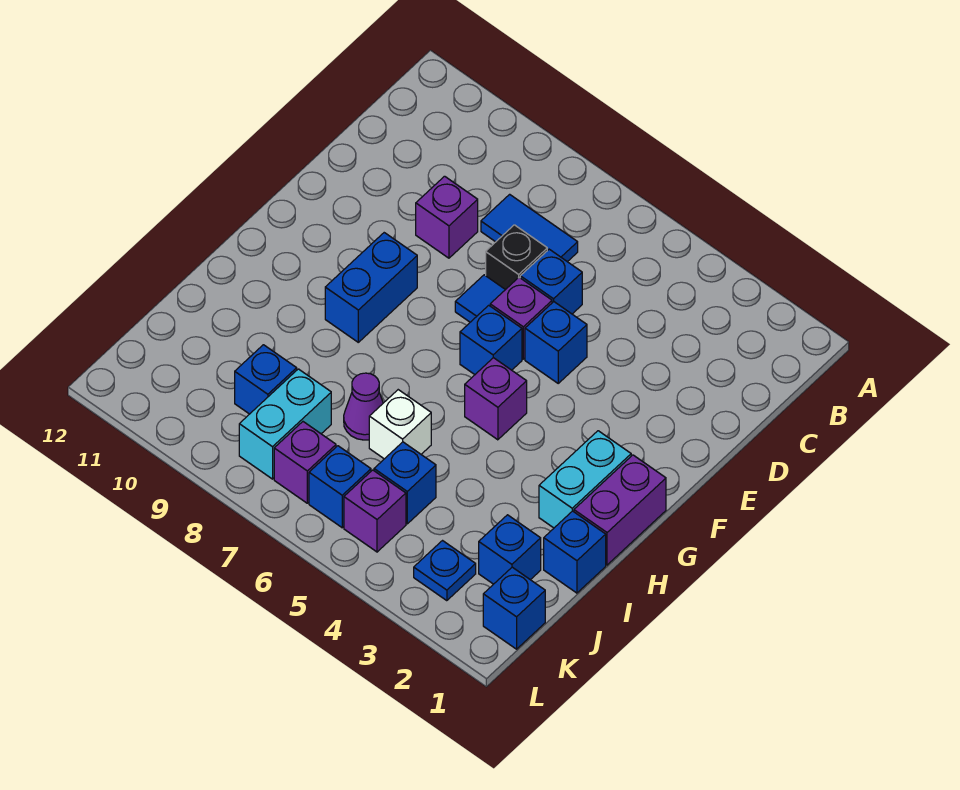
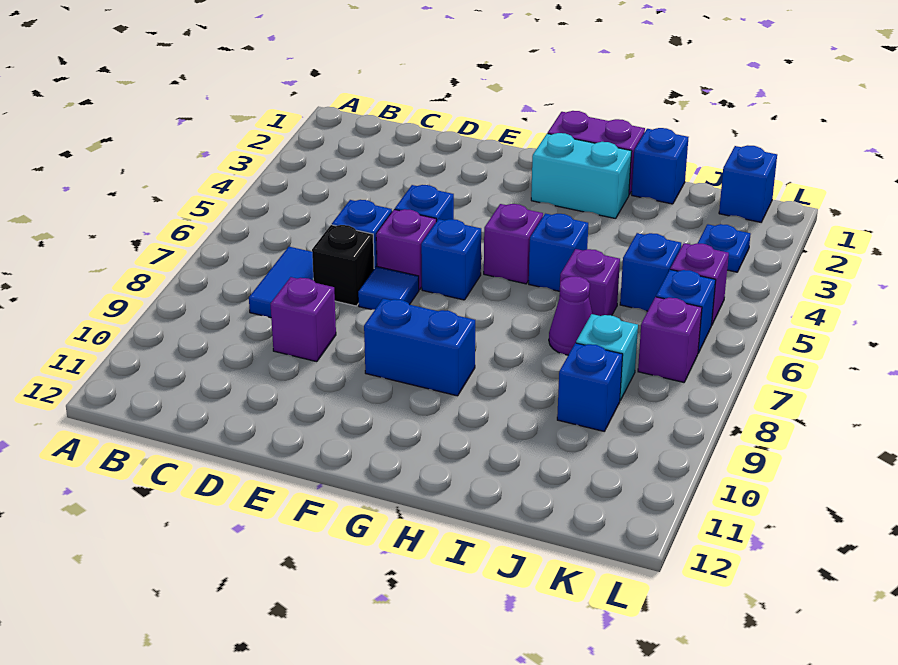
white 1x1 brick [369,390,431,459] -> purple 1x1 brick [559,249,620,316]
blue 1x1 brick [479,515,541,584] -> blue 1x1 brick moved to [529,214,588,291]
cyan 1x2 brick [239,369,331,479] -> cyan 1x1 brick [576,314,638,400]

